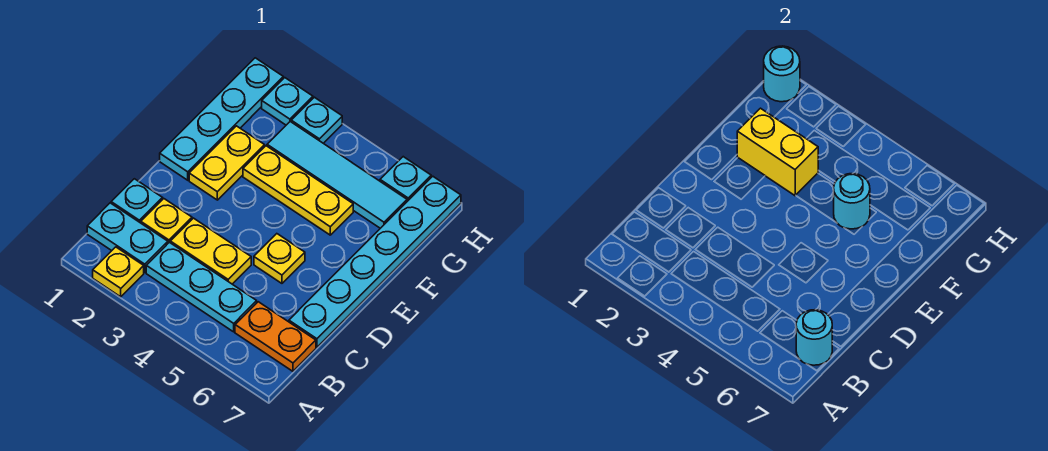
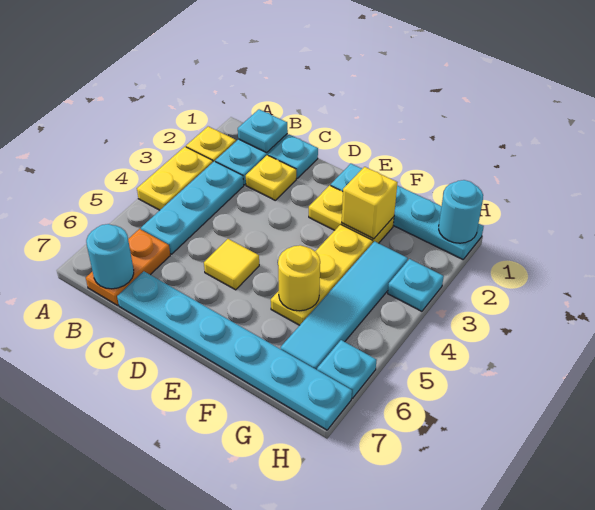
yellow 1x2 plate [171,218,251,284] -> yellow 1x2 plate moved to [137,147,213,210]
yellow 1x1 plate [254,234,305,283] -> yellow 1x1 tile [204,239,259,290]
yellow 1x2 brick [737,108,818,196] -> yellow 1x1 brick [342,167,397,239]
cyan 1x1 round brick [834,174,870,229] -> yellow 1x1 round brick [278,245,320,311]
cyan 1x1 plate [262,78,313,125] -> cyan 1x1 plate moved to [238,109,288,153]

